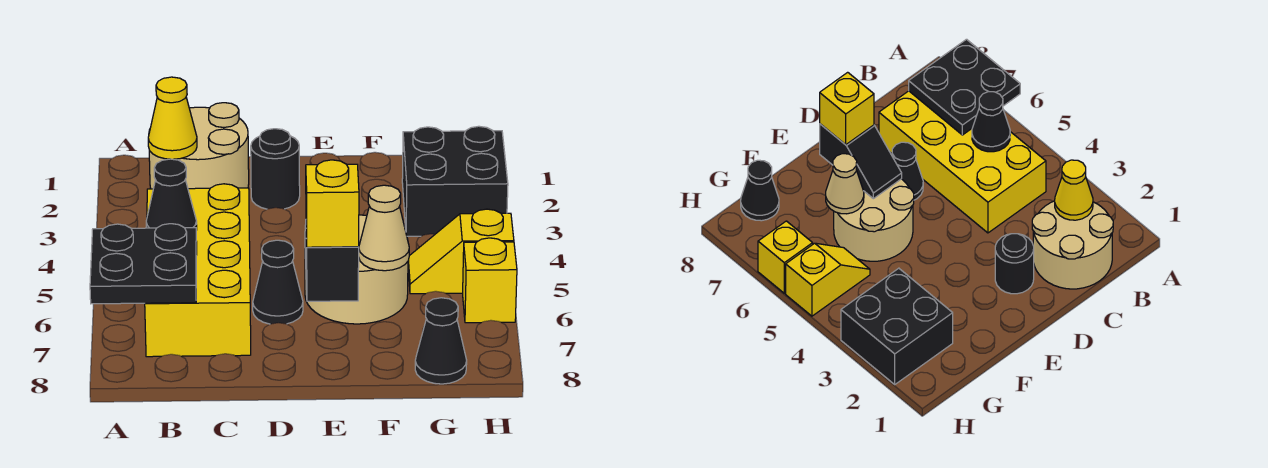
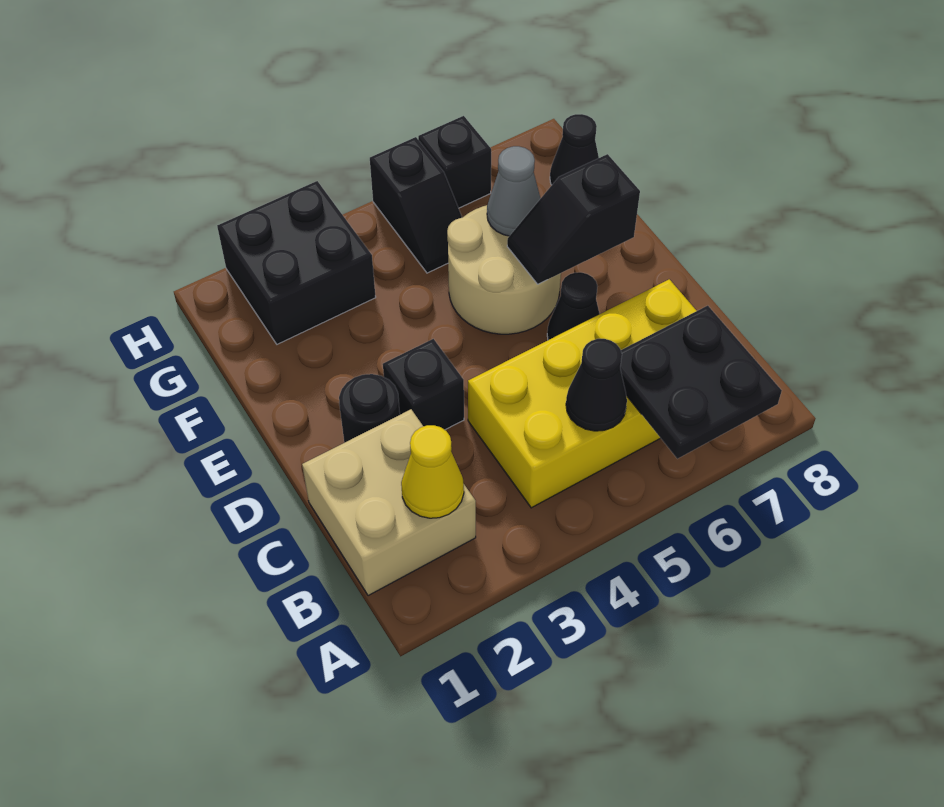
tan 2x2 round brick [149,103,249,189] -> tan 2x2 brick [302,409,476,596]
none -> black 1x1 brick [383,339,464,430]
yellow 1x1 brick [306,160,359,247] -> none
tan 1x1 cone [359,185,409,271] -> grey 1x1 cone [487,146,541,236]
yellow 1x2 slope [408,209,514,294] -> black 1x2 slope [370,137,462,273]
yellow 1x1 brick [463,238,517,323] -> black 1x1 brick [418,116,491,208]

